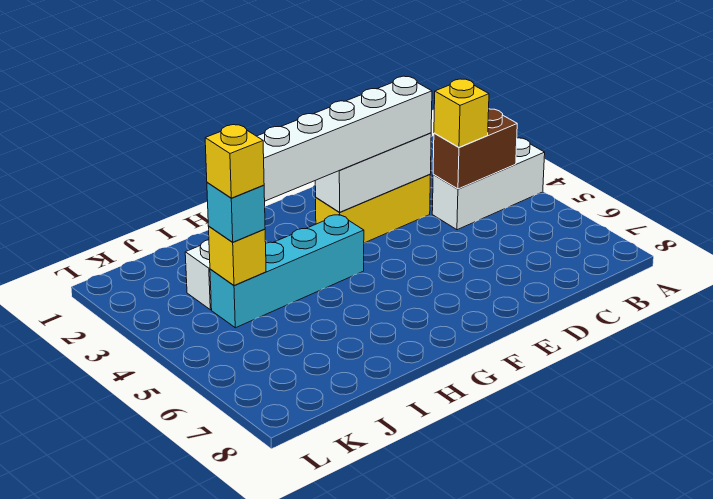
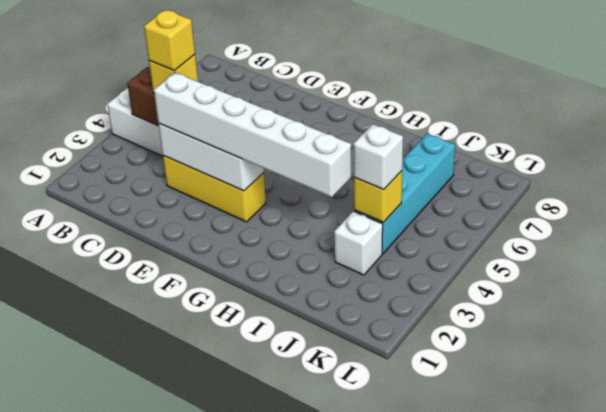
cyan 1x4 brick [210,214,364,328] -> cyan 1x4 brick turned to [354,134,455,254]
cyan 1x1 brick [207,183,265,242] -> white 1x1 brick [354,124,403,190]
yellow 1x1 brick [205,125,264,198] -> yellow 1x1 brick moved to [144,10,195,71]

